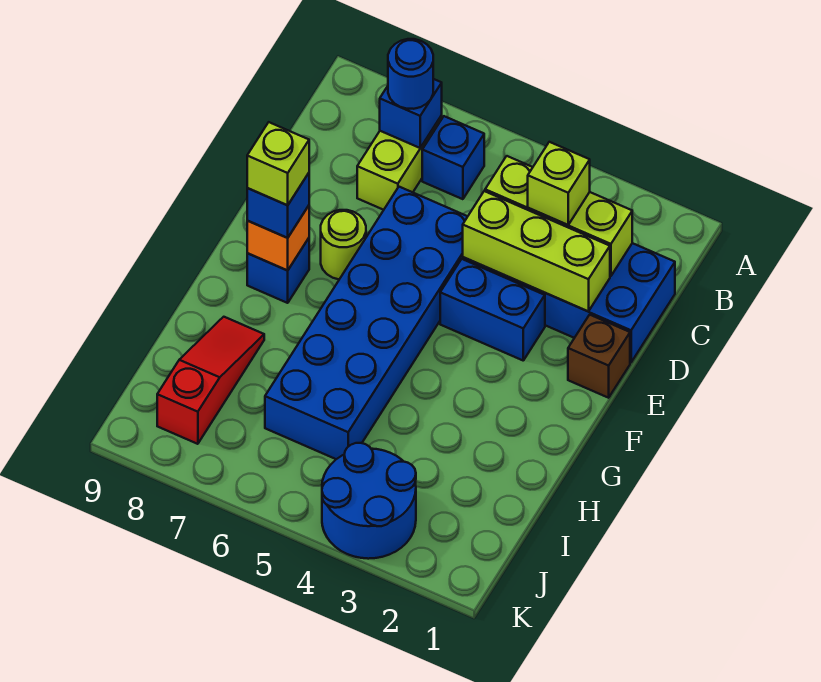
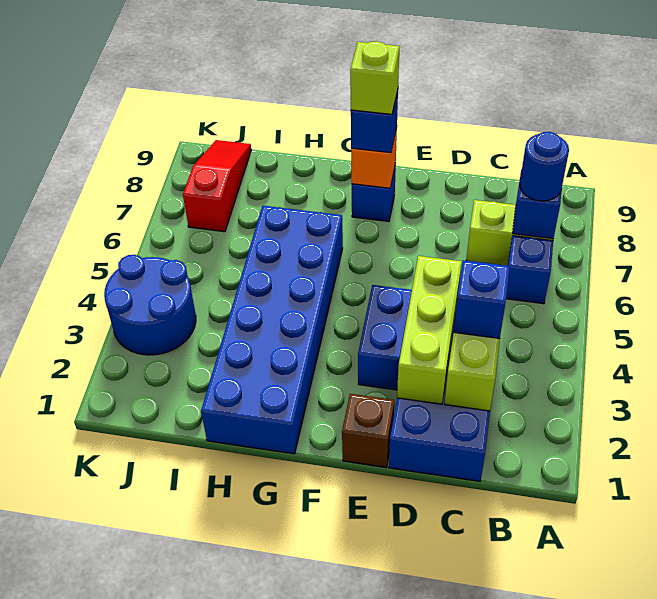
lime 1x1 brick [528,142,590,225] -> blue 1x1 brick [454,260,510,339]
blue 2x6 brick [265,187,468,459] -> blue 2x6 brick turned to [201,206,343,454]
lime 1x1 round brick [321,210,366,279] -> none
red 1x3 slope [157,317,264,444] -> red 1x3 slope turned to [183,140,251,232]

